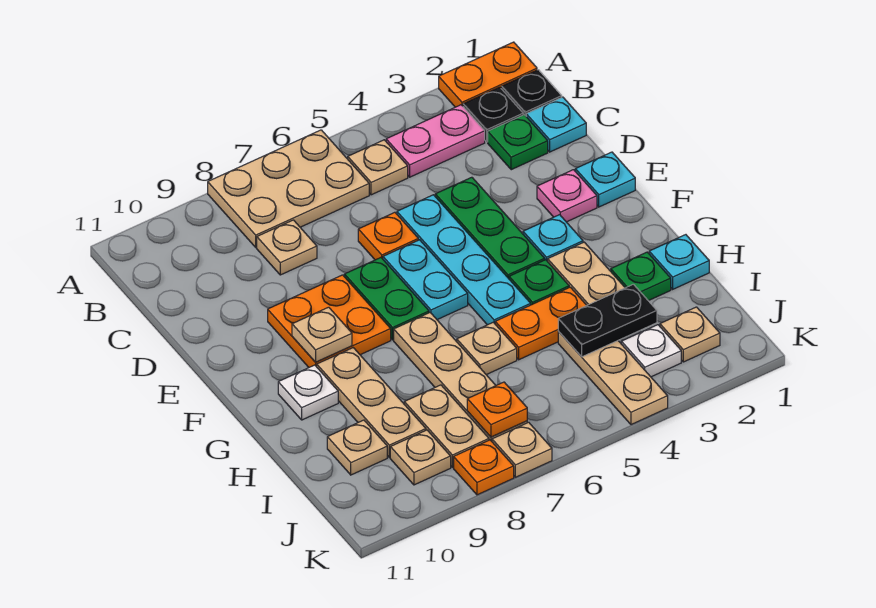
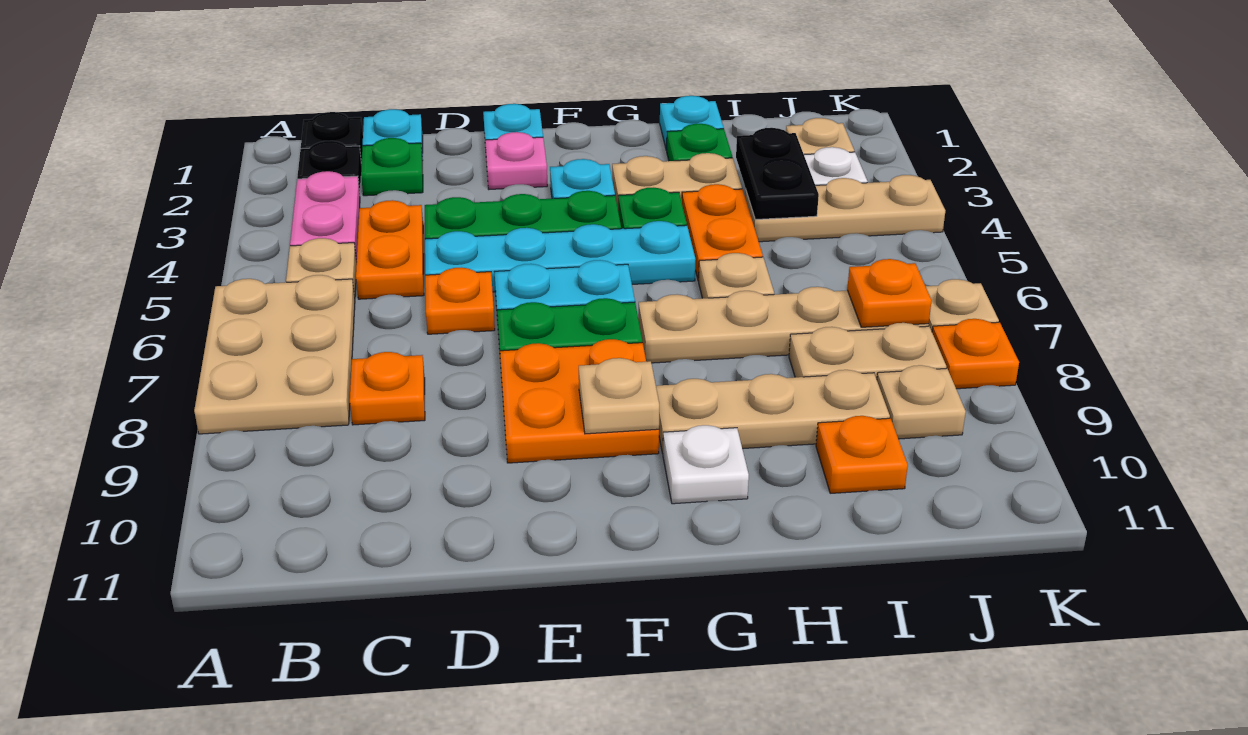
orange 1x2 plate [439,42,537,107] -> orange 1x2 plate moved to [356,200,424,299]
tan 1x1 plate [257,220,317,275] -> orange 1x1 plate [350,352,425,425]
tan 1x1 plate [327,420,387,475] -> orange 1x1 plate [816,416,908,493]

